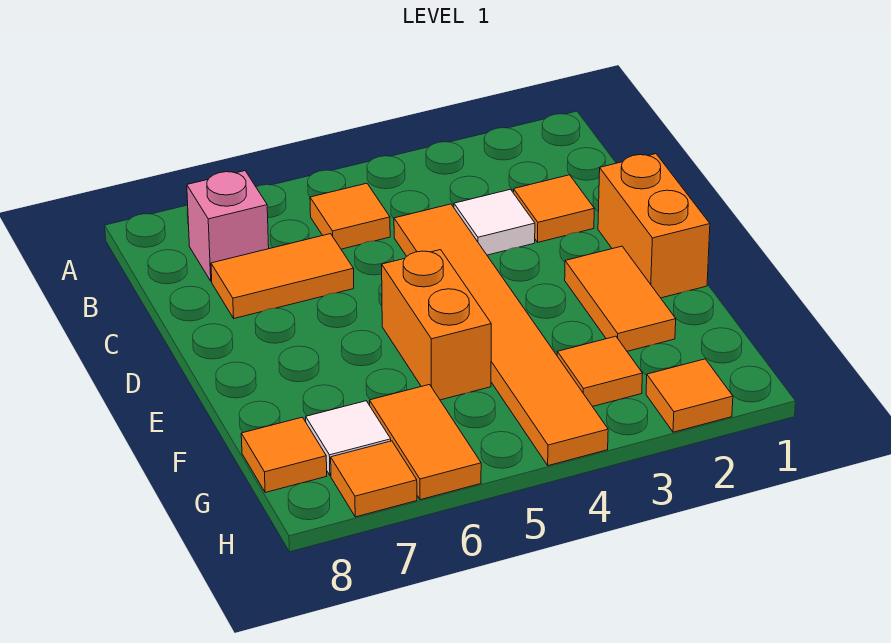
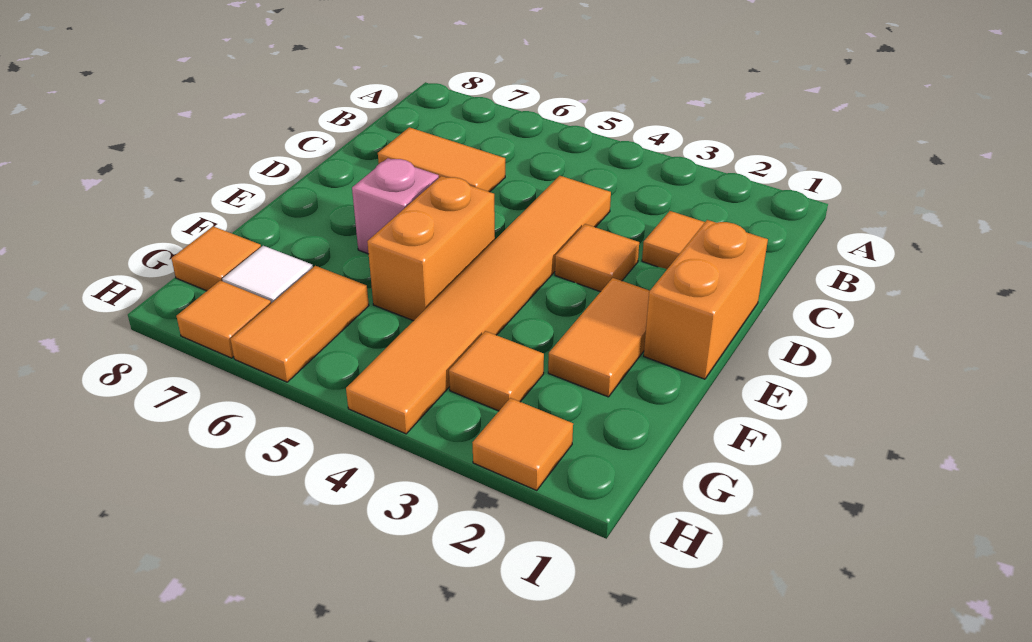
orange 1x1 tile [310,183,390,249] -> orange 1x1 tile moved to [555,224,639,292]
pink 1x1 brick [187,171,269,281] -> pink 1x1 brick moved to [352,158,439,254]
white 1x1 tile [454,189,535,255] -> none

